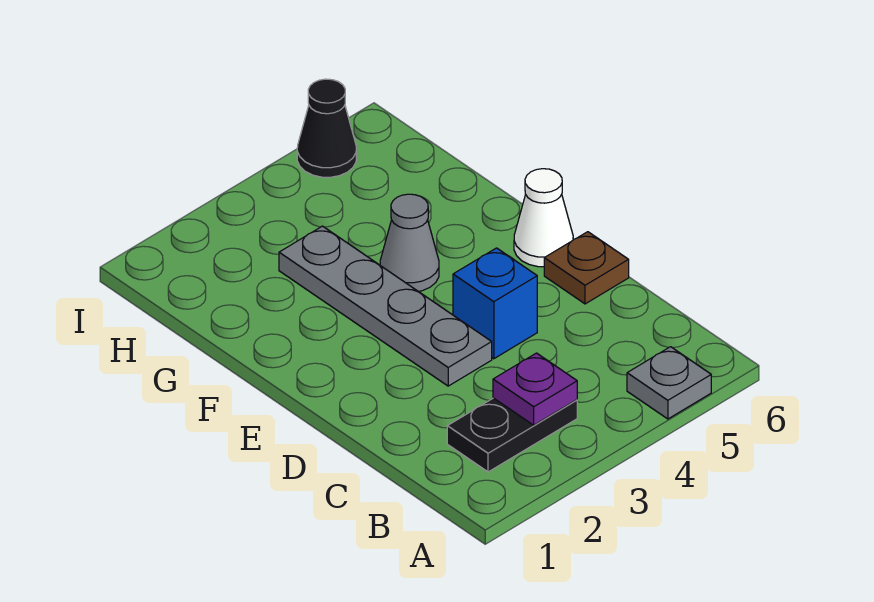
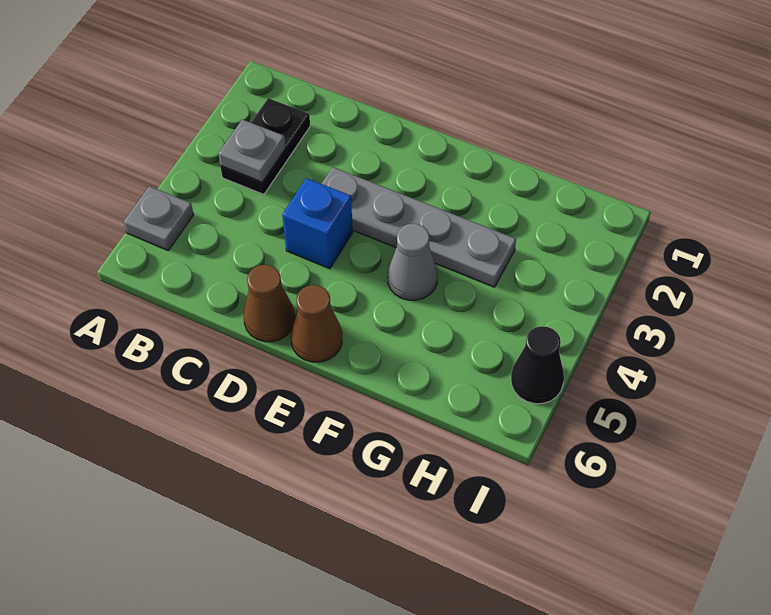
purple 1x1 plate [493,353,577,425] -> grey 1x1 plate [218,119,286,182]
brown 1x1 plate [544,232,629,304] -> brown 1x1 cone [244,265,295,342]
white 1x1 cone [514,169,573,267] -> brown 1x1 cone [291,285,342,362]

